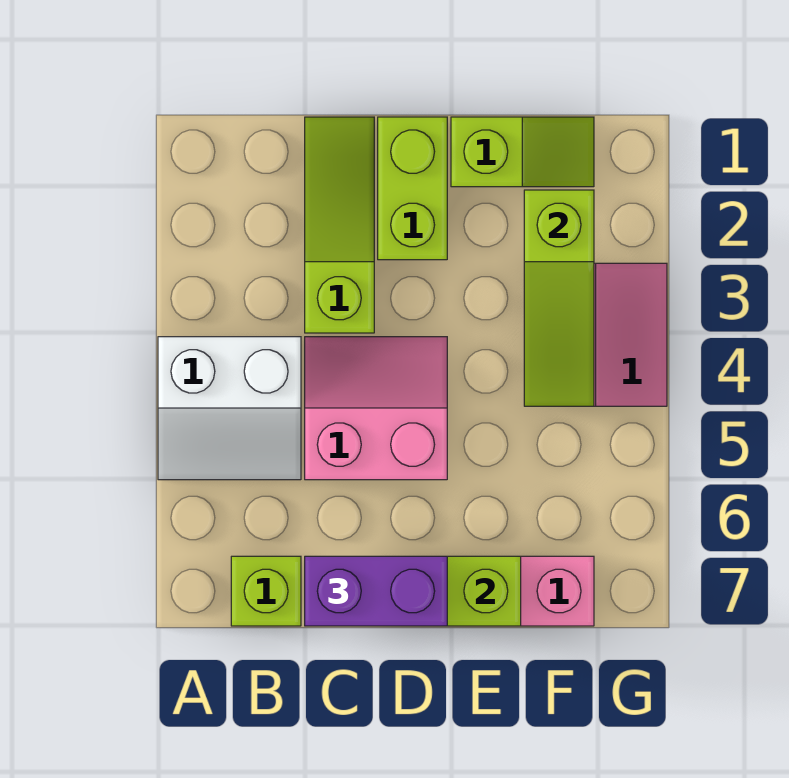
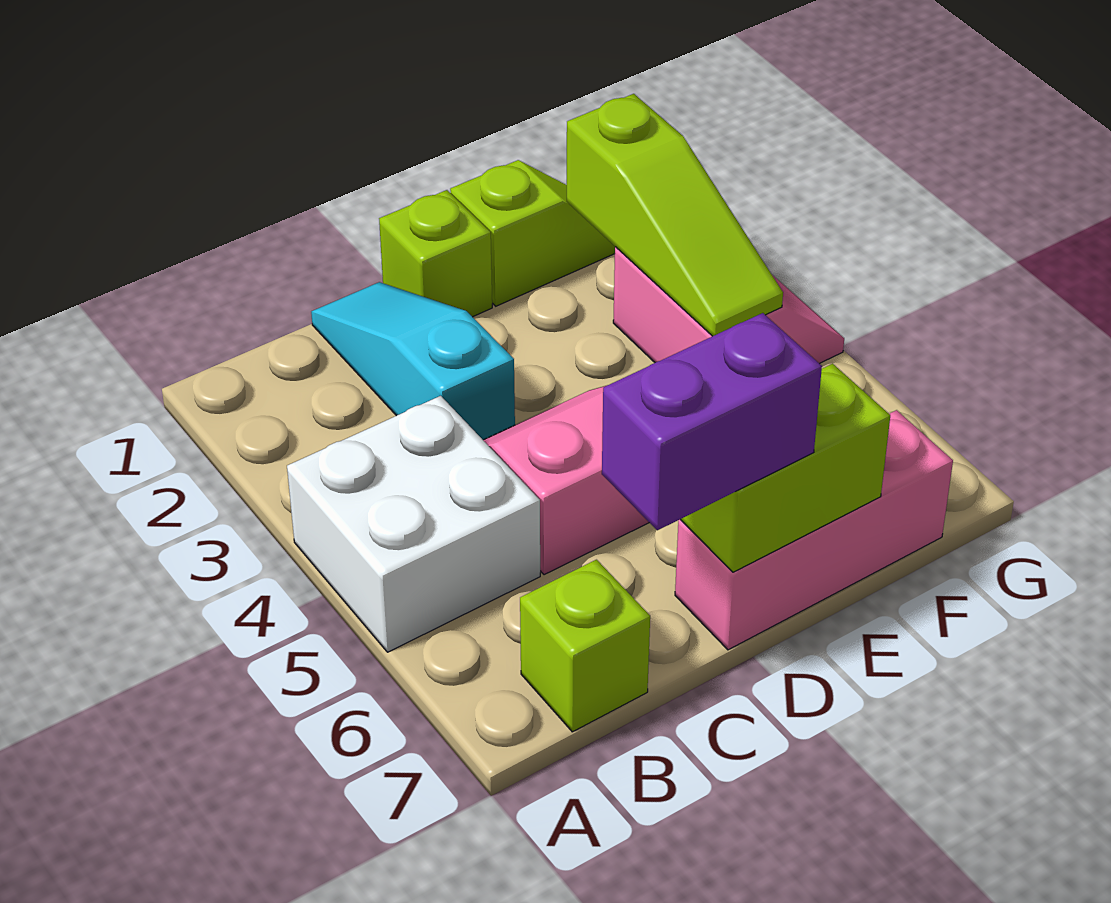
white 2x2 slope [158,337,301,480] -> white 2x2 brick [287,396,540,652]
lime 1x3 slope [305,117,374,333] -> cyan 1x3 slope [311,282,515,440]
lime 1x2 brick [378,117,447,260] -> lime 1x1 brick [379,190,492,317]

